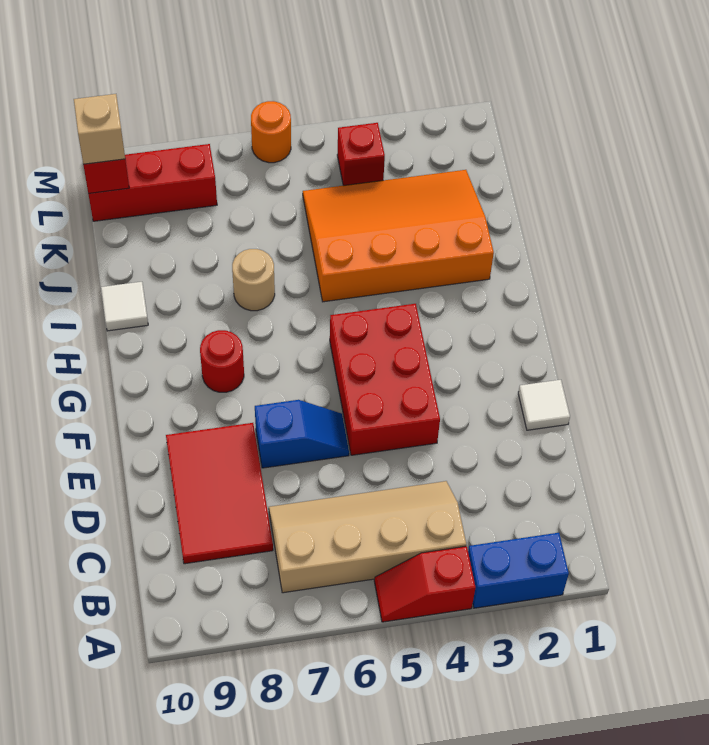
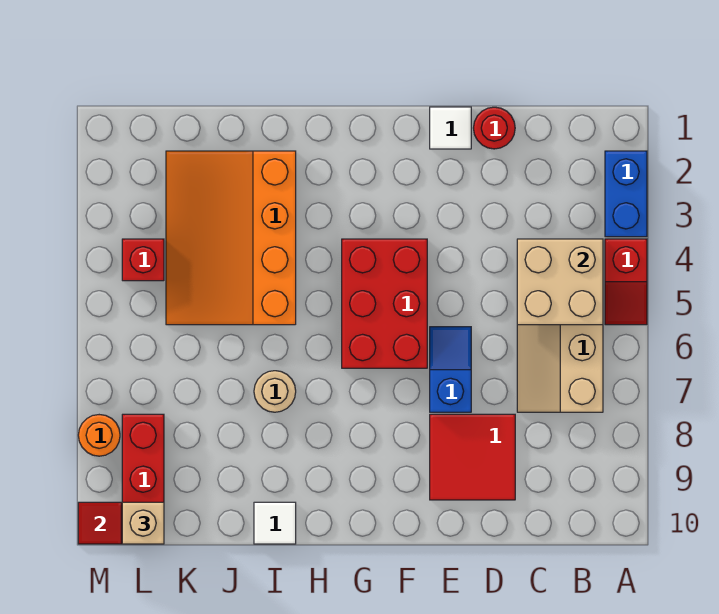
none -> tan 2x2 brick [517,239,603,325]
red 2x3 tile [166,423,273,564] -> red 2x2 tile [430,414,515,500]
red 2x3 brick [330,304,440,455] -> red 2x3 brick turned to [342,239,427,368]
red 1x1 round brick [200,330,244,392] -> red 1x1 round brick moved to [474,107,515,149]
orange 1x1 round brick [251,101,291,163] -> orange 1x1 round brick moved to [78,415,120,456]

